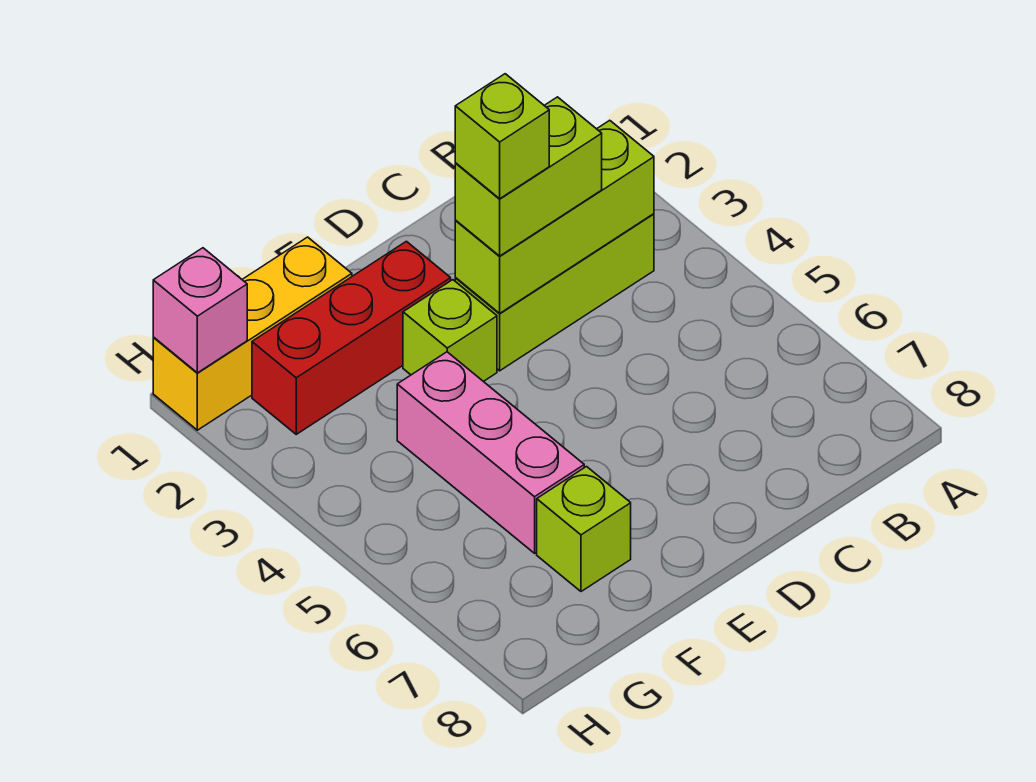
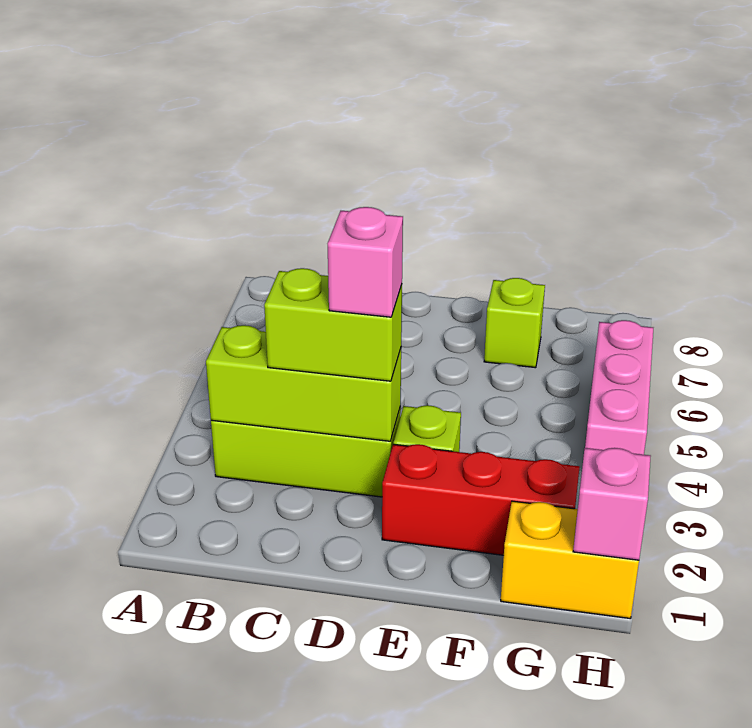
lime 1x1 brick [455,74,549,199] -> pink 1x1 brick [328,207,403,317]
yellow 1x3 brick [153,237,352,430] -> yellow 1x2 brick [501,501,639,618]
pink 1x3 brick [397,352,584,553] -> pink 1x3 brick moved to [585,320,653,455]

